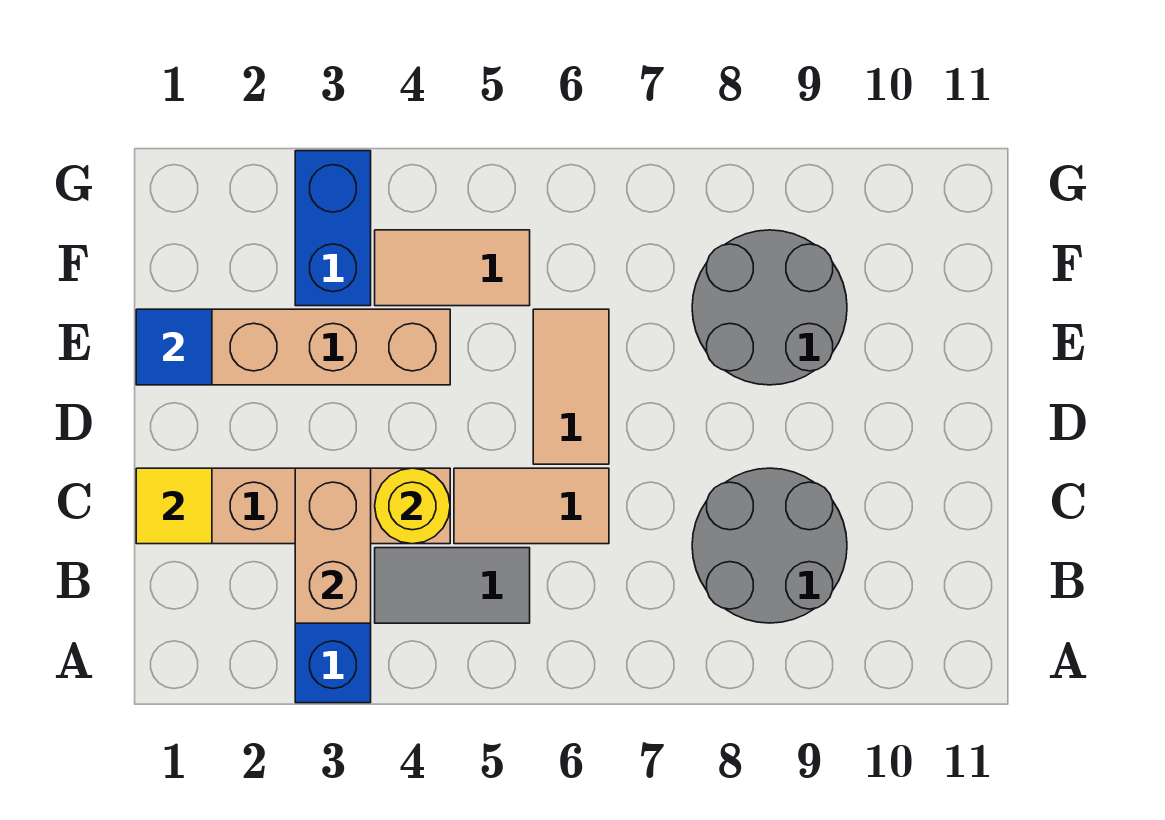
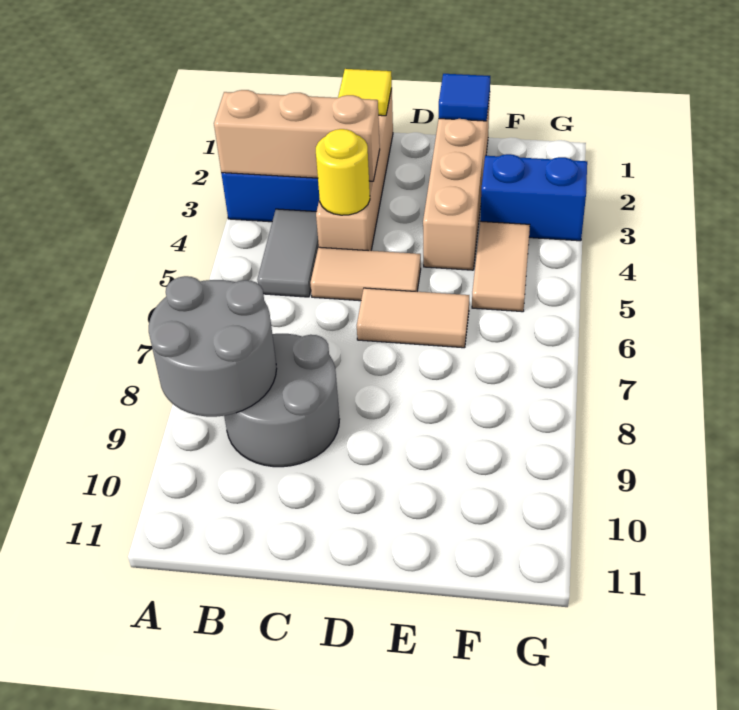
tan 1x2 brick [295,468,371,623] -> tan 1x3 brick [214,90,380,181]
tan 1x2 tile [454,468,609,544] -> tan 1x2 tile turned to [310,247,421,301]
grey 2x2 round brick [692,230,847,385] -> grey 2x2 round brick moved to [149,276,277,417]

